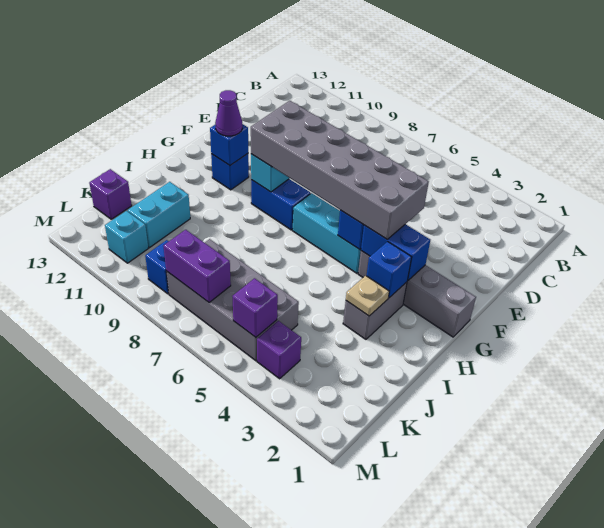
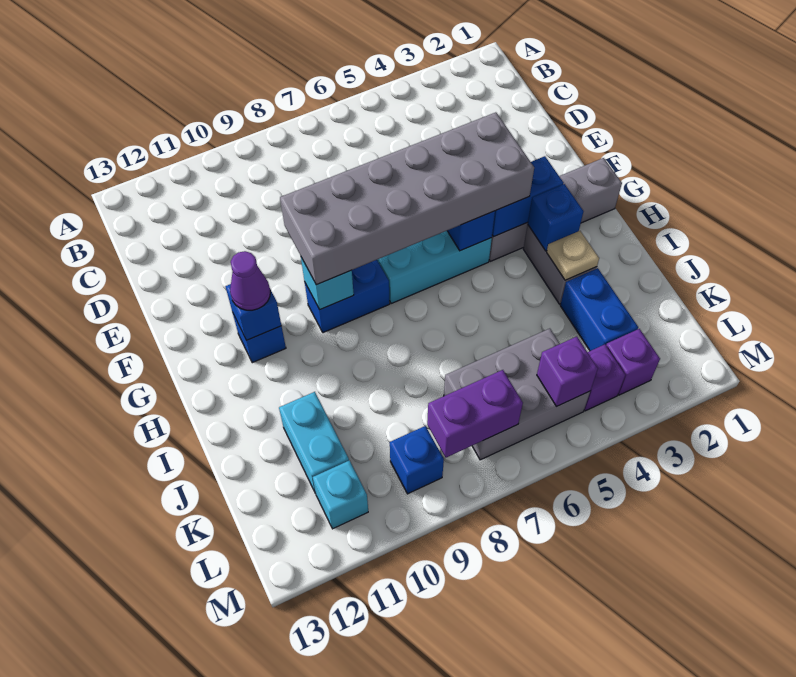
none -> blue 1x2 brick [560,268,638,351]
grey 2x4 brick [166,239,299,361] -> grey 2x3 brick [444,329,590,460]
purple 1x1 brick [89,169,132,219] -> purple 1x1 brick moved to [606,329,660,395]

